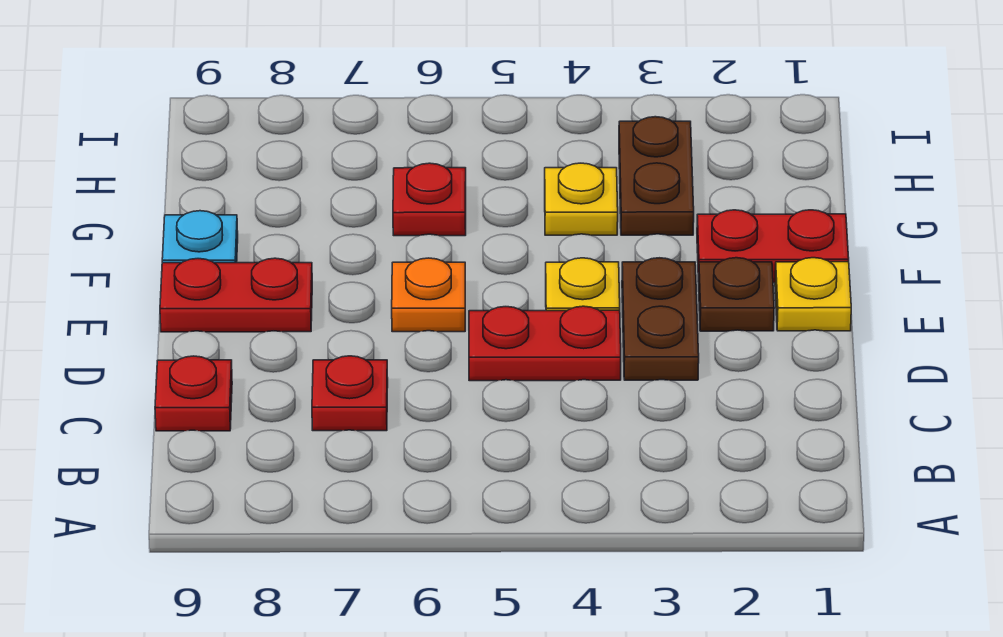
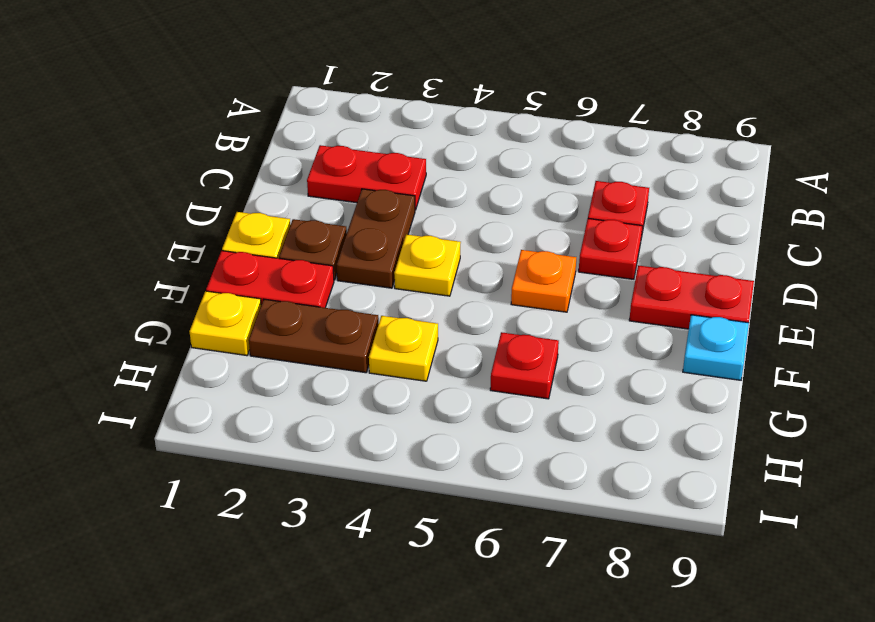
red 1x1 plate [155,356,232,431] -> red 1x1 plate moved to [579,219,642,279]
red 1x2 plate [469,306,621,381] -> red 1x2 plate moved to [307,145,426,210]
none -> yellow 1x1 plate [189,291,261,356]
brown 1x2 plate [619,117,694,235] -> brown 1x2 plate turned to [249,299,379,373]

